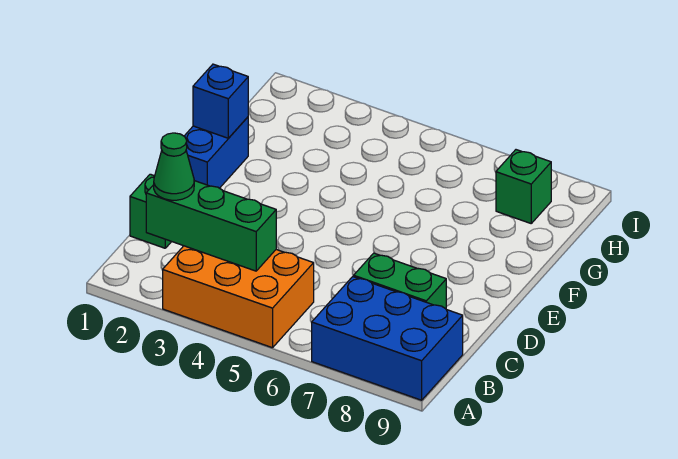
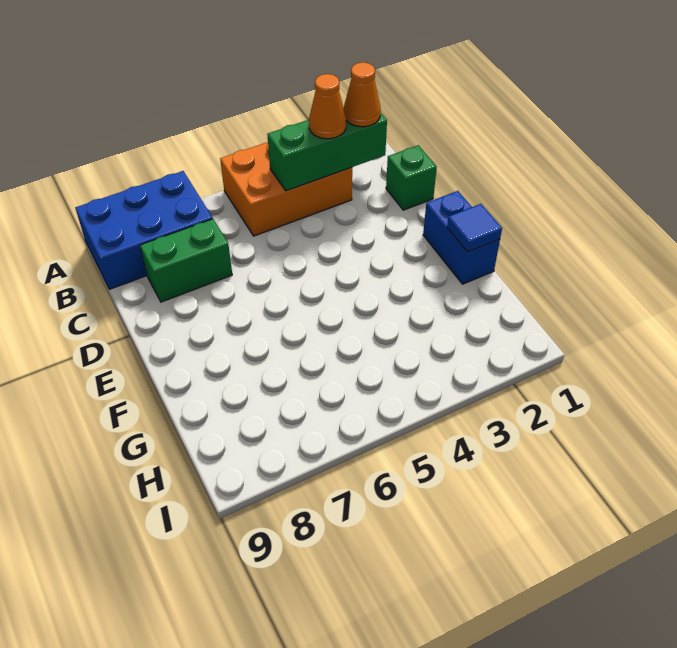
green 1x1 cone [154,133,194,200] -> orange 1x1 cone [344,62,381,127]
none -> orange 1x1 cone [309,74,346,139]
blue 1x1 brick [193,64,248,138] -> blue 1x1 tile [447,204,502,252]
green 1x1 brick [496,150,551,223] -> none

